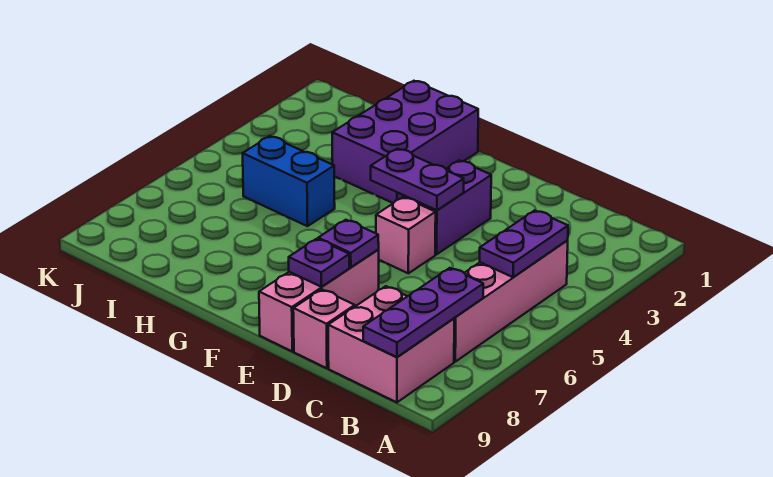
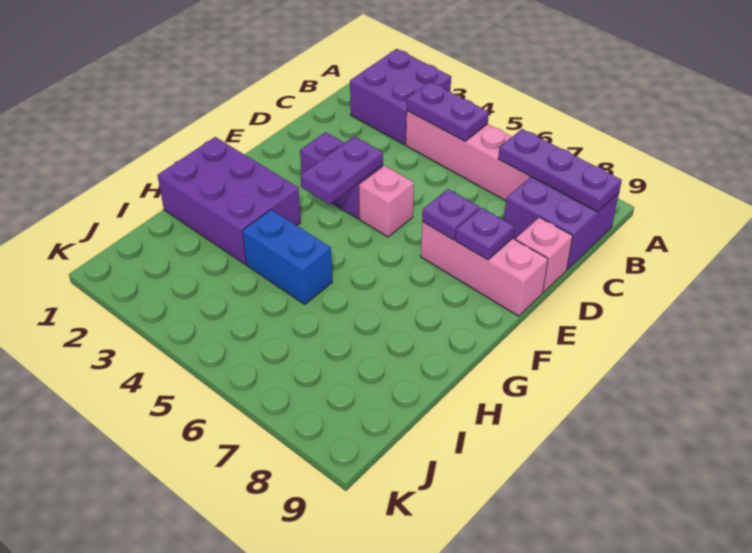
none -> purple 2x2 brick [350,49,451,144]
pink 2x2 brick [328,286,454,402] -> purple 2x2 brick [504,177,619,269]
blue 1x2 brick [243,136,335,226] -> blue 1x2 brick turned to [242,210,332,304]

